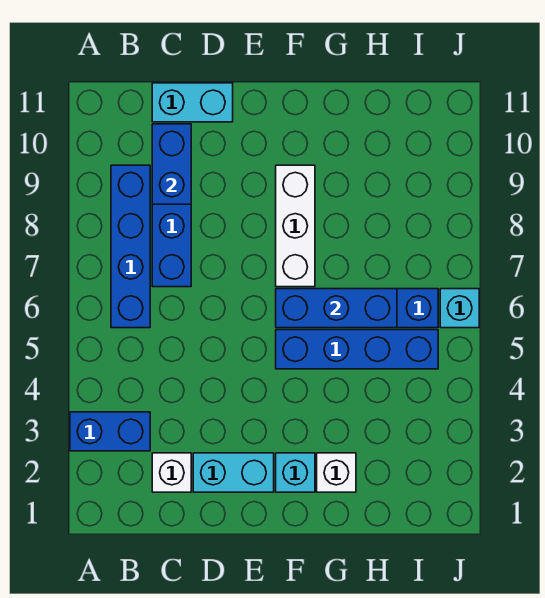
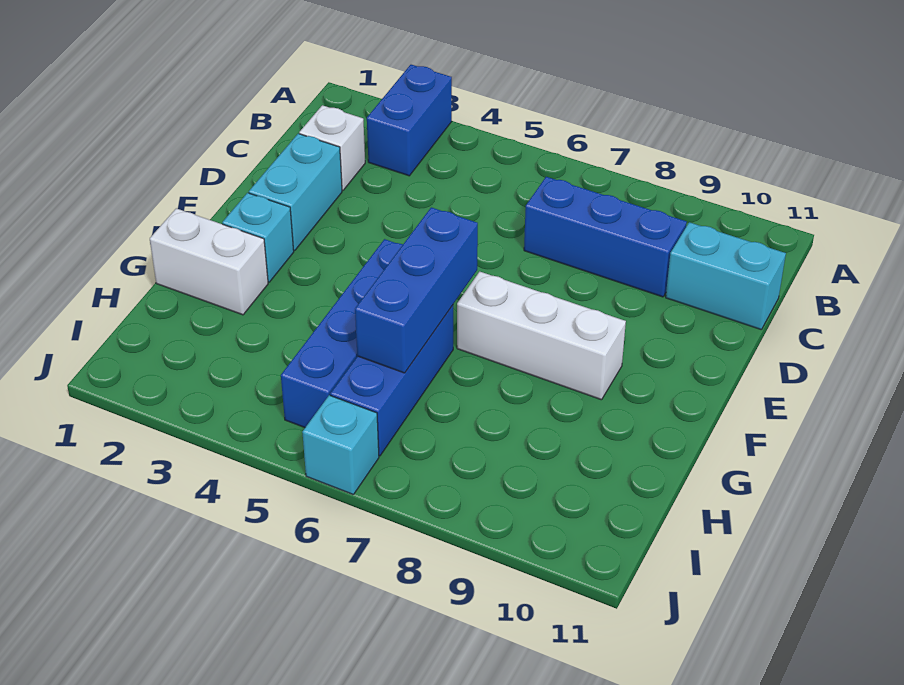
blue 1x4 brick [111,165,150,328] -> none
blue 1x2 brick [152,124,191,204] -> none
cyan 1x2 brick [152,83,233,122] -> cyan 1x2 brick turned to [666,222,786,330]
white 1x1 brick [317,453,356,492] -> white 1x2 brick [150,208,268,315]

